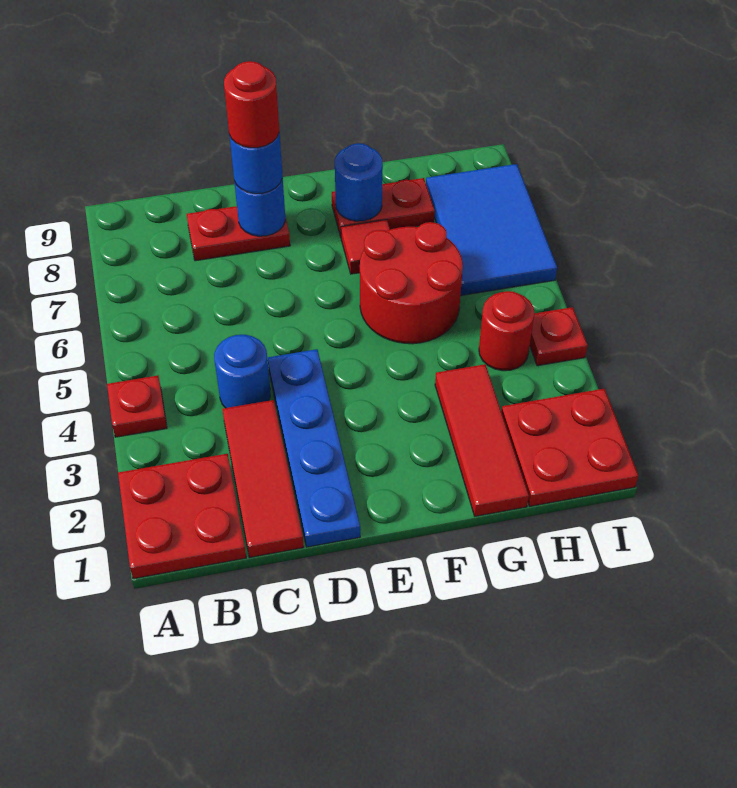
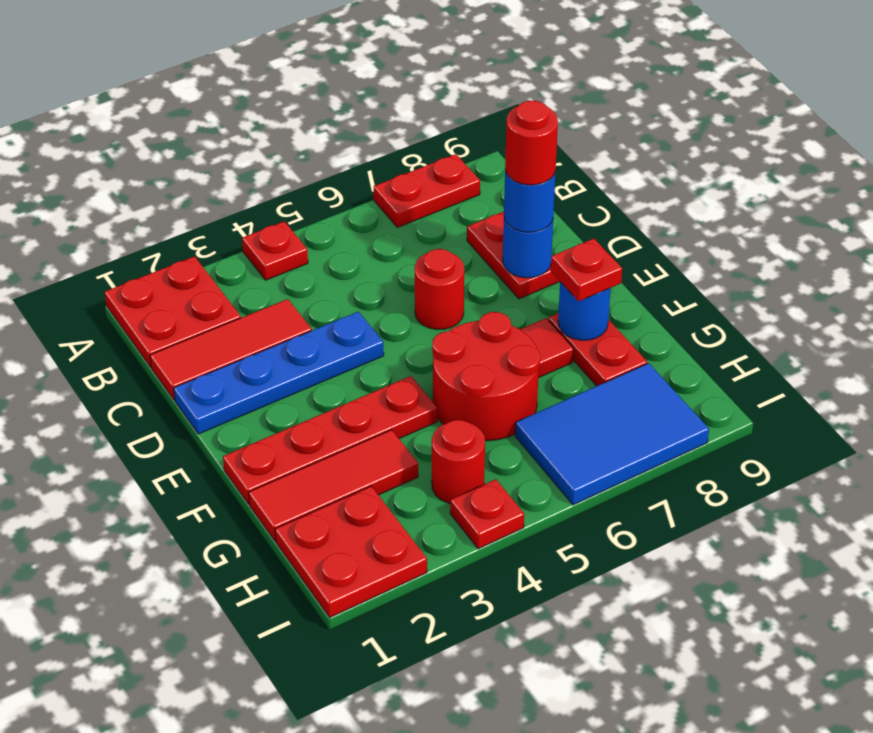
none -> red 1x2 plate [374,154,480,227]
blue 1x1 round brick [214,335,270,408] -> none
none -> red 1x1 round brick [415,249,464,330]
none -> red 1x4 plate [223,376,437,504]
none -> red 1x1 plate [551,239,622,301]

